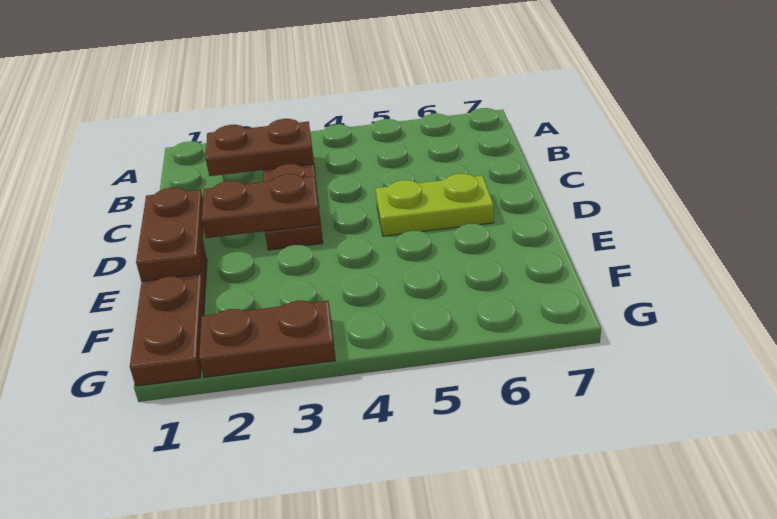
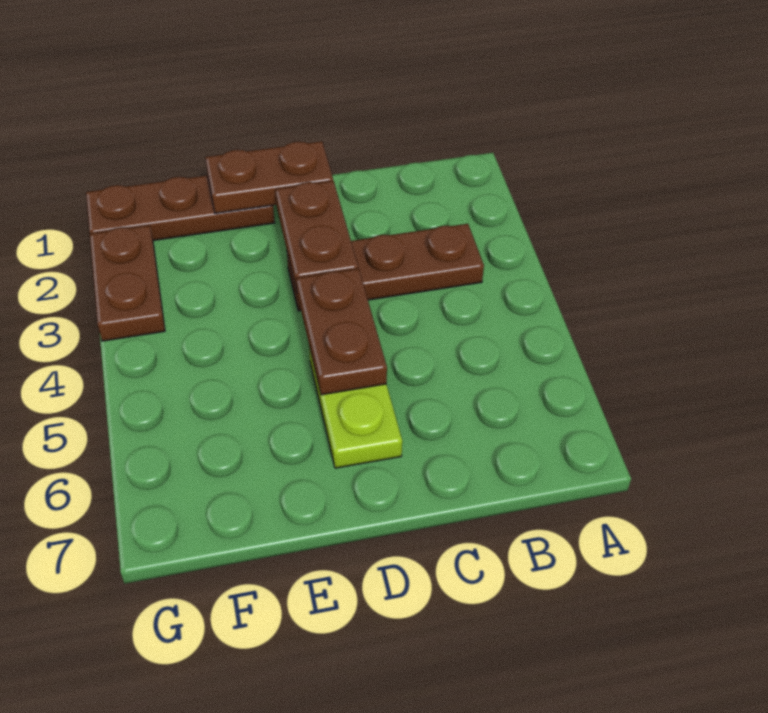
brown 1x2 plate [206,119,314,176] -> brown 1x2 plate moved to [296,269,387,395]

